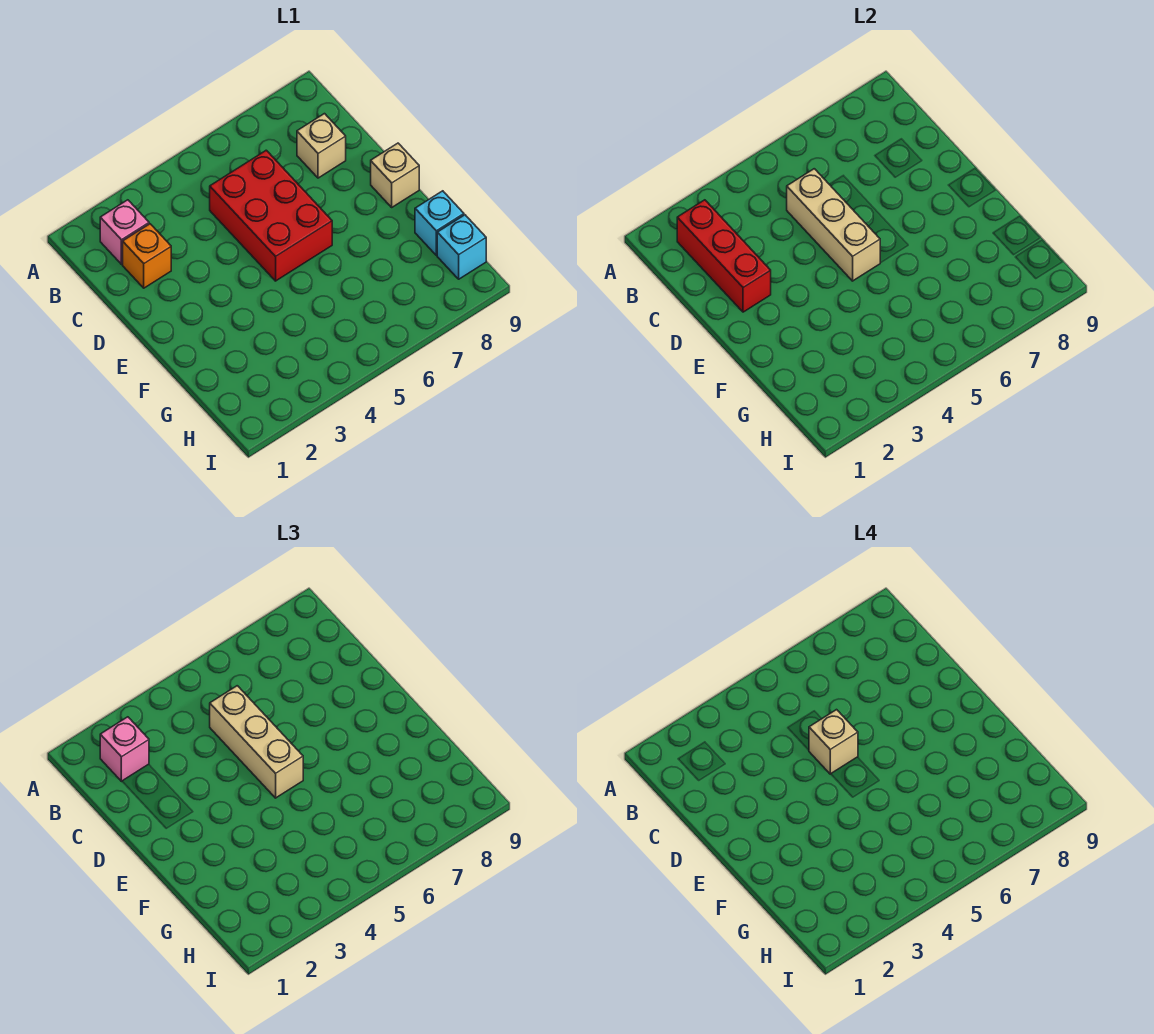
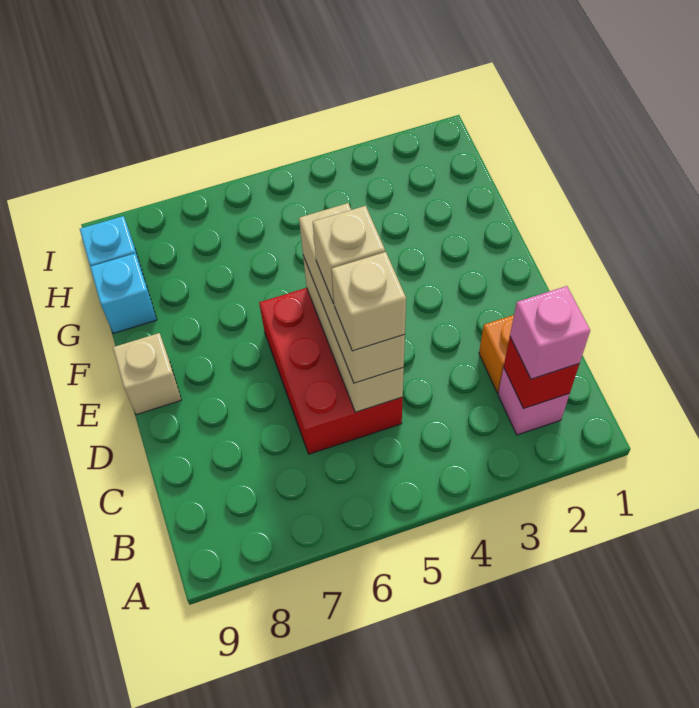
red 1x3 brick [677,200,771,312] -> red 1x1 brick [504,337,579,408]
tan 1x1 brick [297,114,346,178] -> tan 1x1 brick moved to [332,252,406,351]

